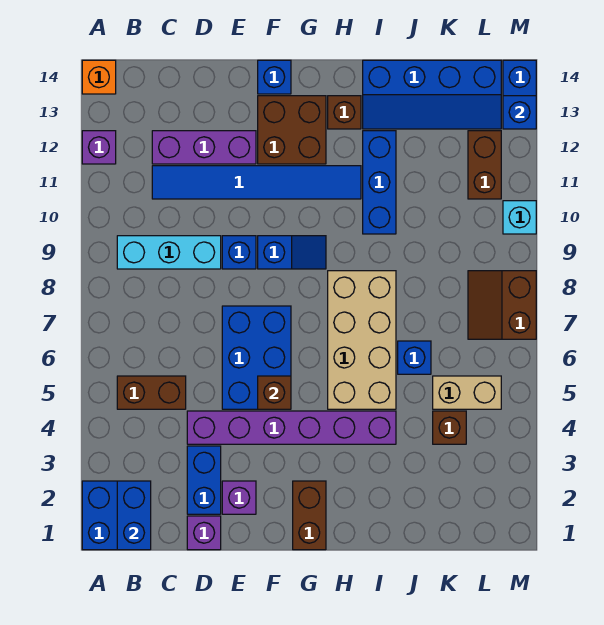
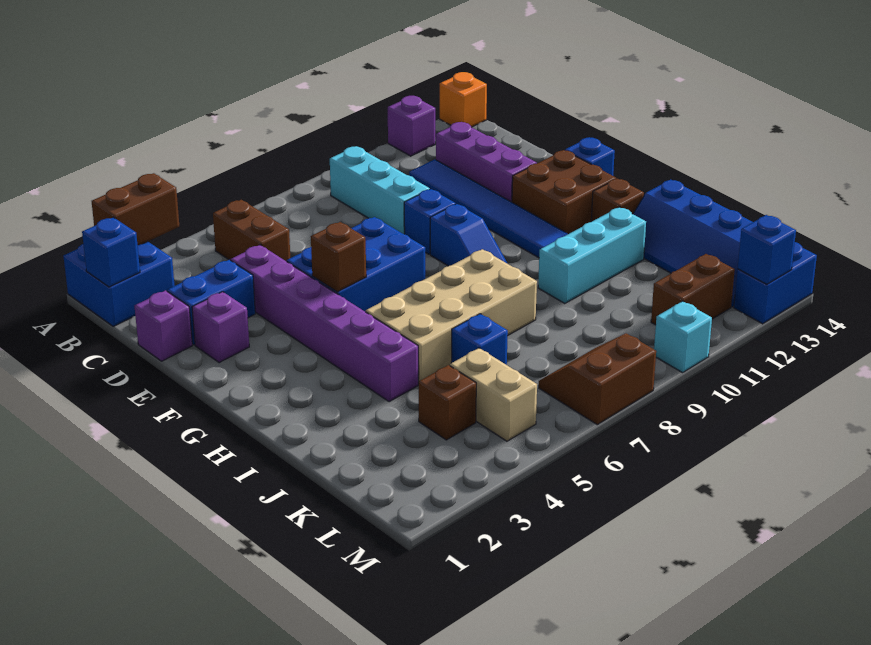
blue 1x2 brick [117,481,151,550] -> blue 1x1 brick [82,217,140,287]
brown 1x2 brick [293,481,326,550] -> brown 1x2 brick moved to [92,173,179,245]
blue 1x3 brick [363,131,396,234] -> cyan 1x3 brick [538,207,646,303]

